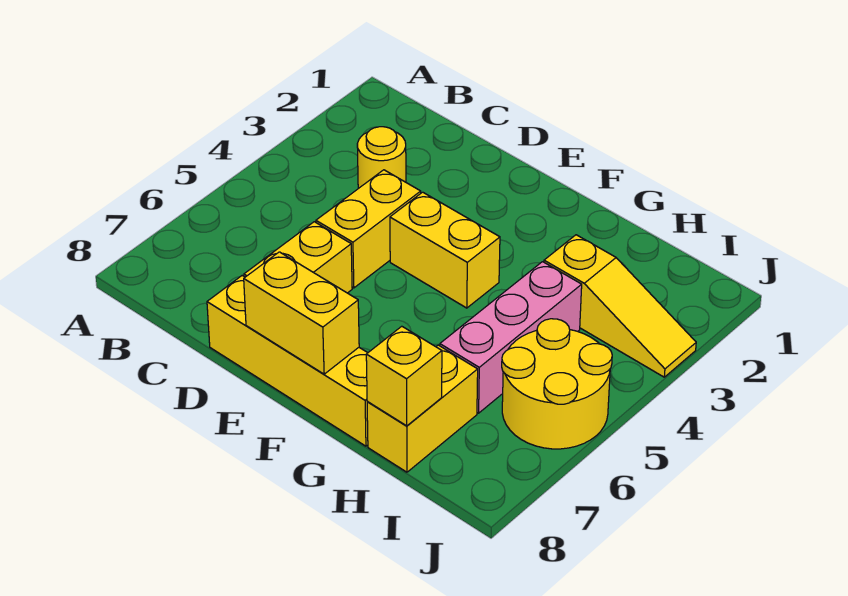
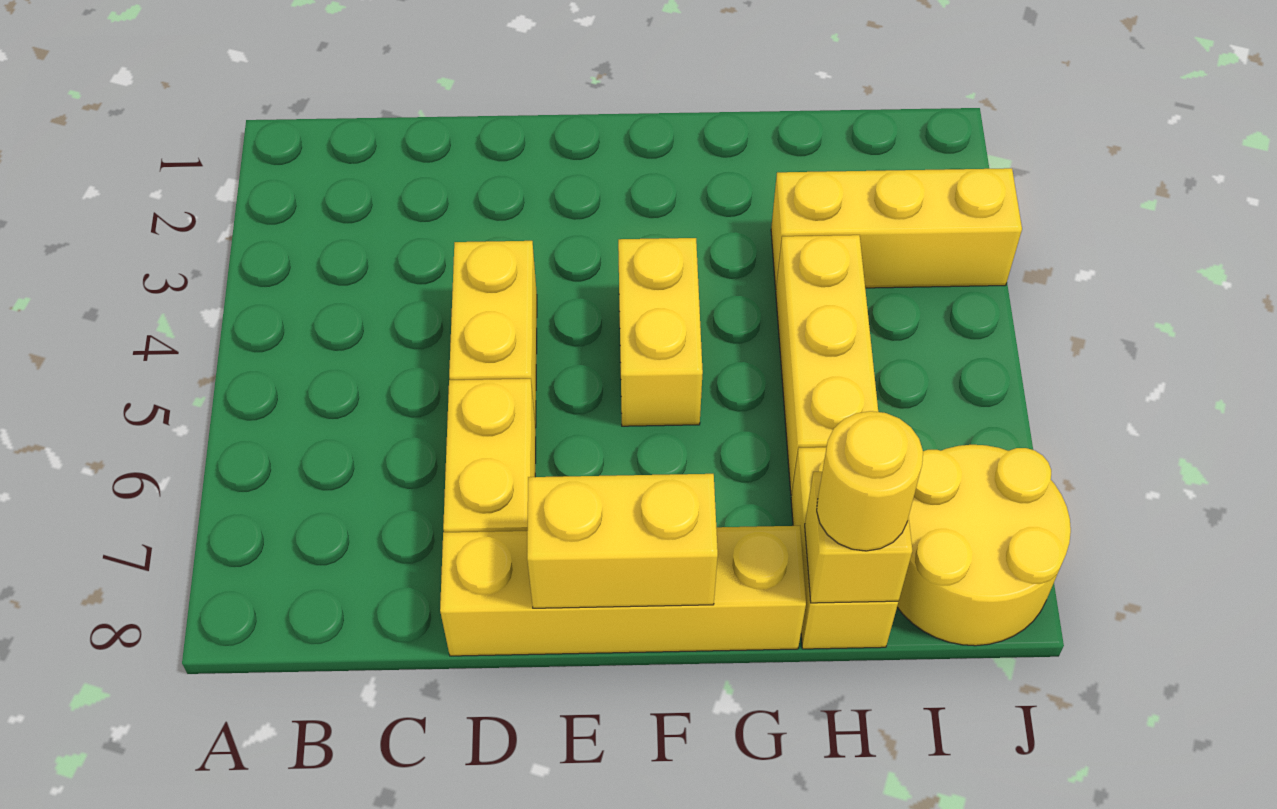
yellow 1x1 round brick [357,127,406,188] -> yellow 1x1 round brick moved to [817,411,923,551]
yellow 1x2 brick [390,192,500,308] -> yellow 1x2 brick turned to [618,238,703,426]
yellow 1x3 slope [544,235,696,377] -> yellow 1x3 brick [771,168,1022,289]
pink 1x3 brick [440,262,582,413] -> yellow 1x3 brick [776,235,878,495]
yellow 2x2 round brick [502,319,612,449] -> yellow 2x2 round brick moved to [897,445,1071,646]

